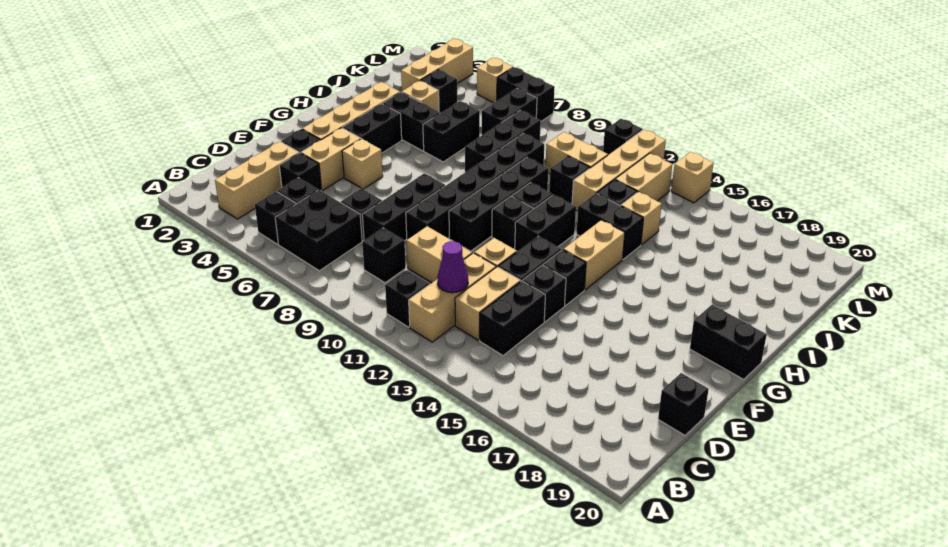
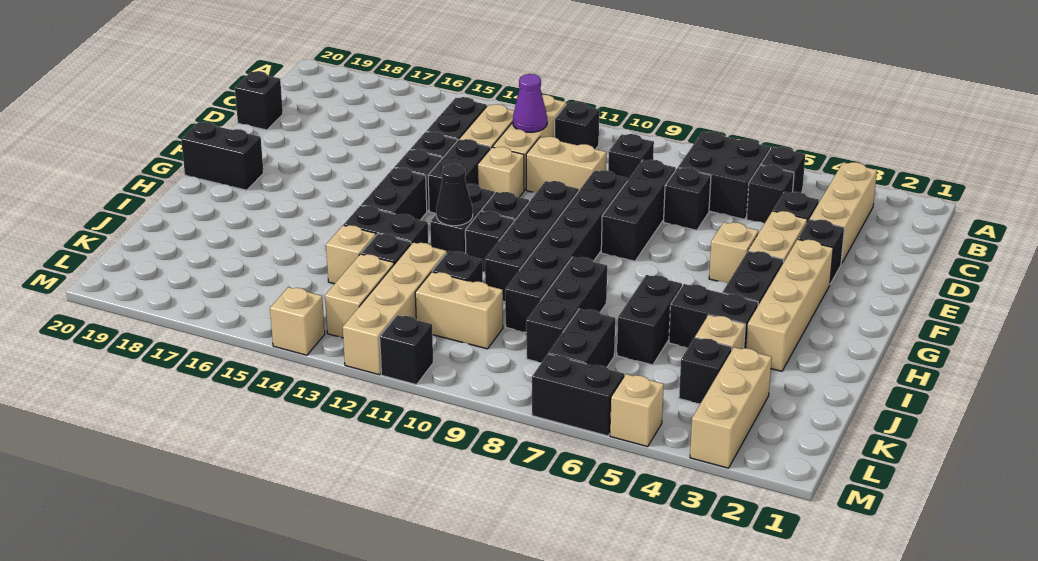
tan 1x2 brick [563,220,625,290] -> black 1x2 brick [361,168,427,220]
none -> black 1x1 cone [436,164,473,226]

